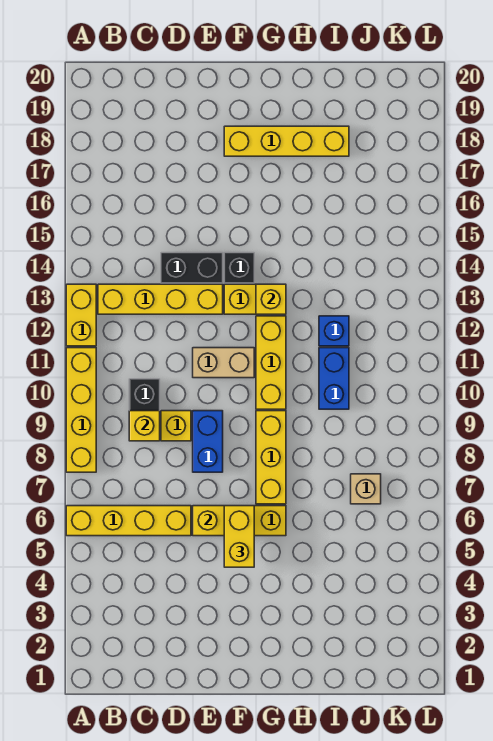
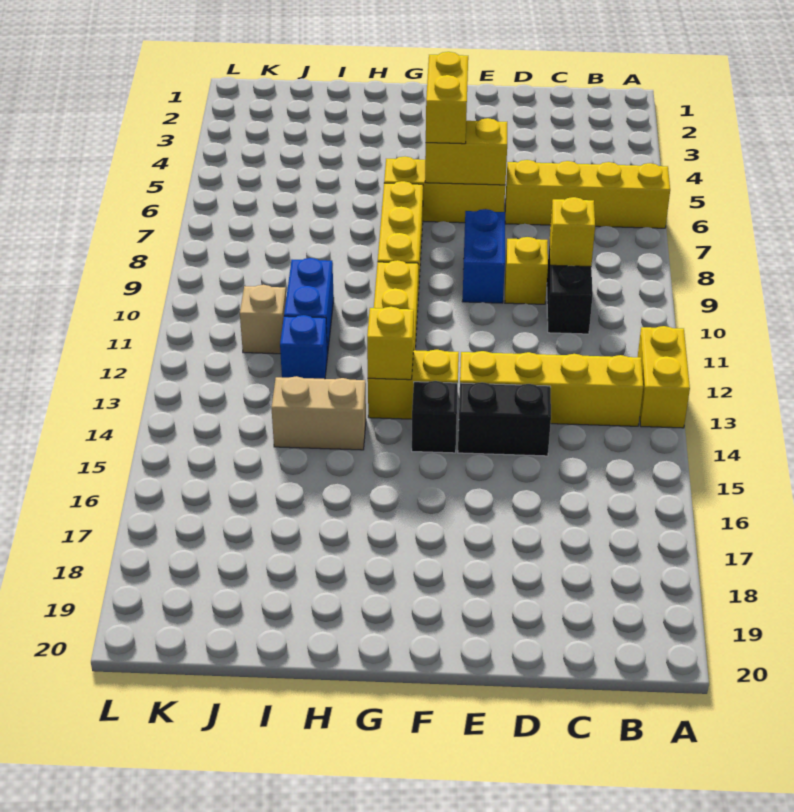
yellow 1x4 brick [66,348,96,472] -> none
tan 1x2 brick [193,348,254,378] -> tan 1x2 brick moved to [271,376,366,450]
yellow 1x4 brick [224,126,349,156] -> none
tan 1x1 brick [351,474,381,504] -> tan 1x1 brick moved to [240,285,286,354]

